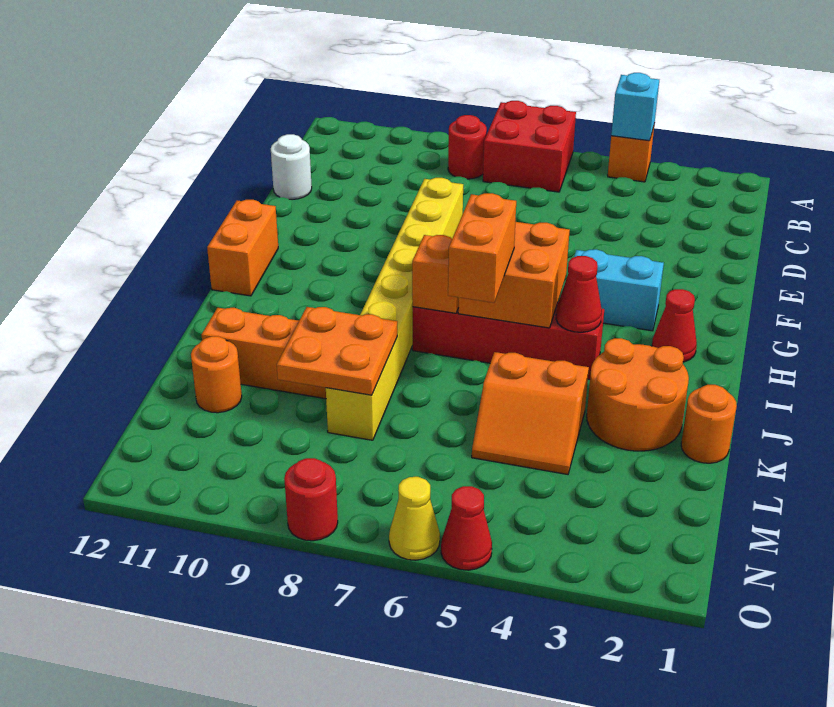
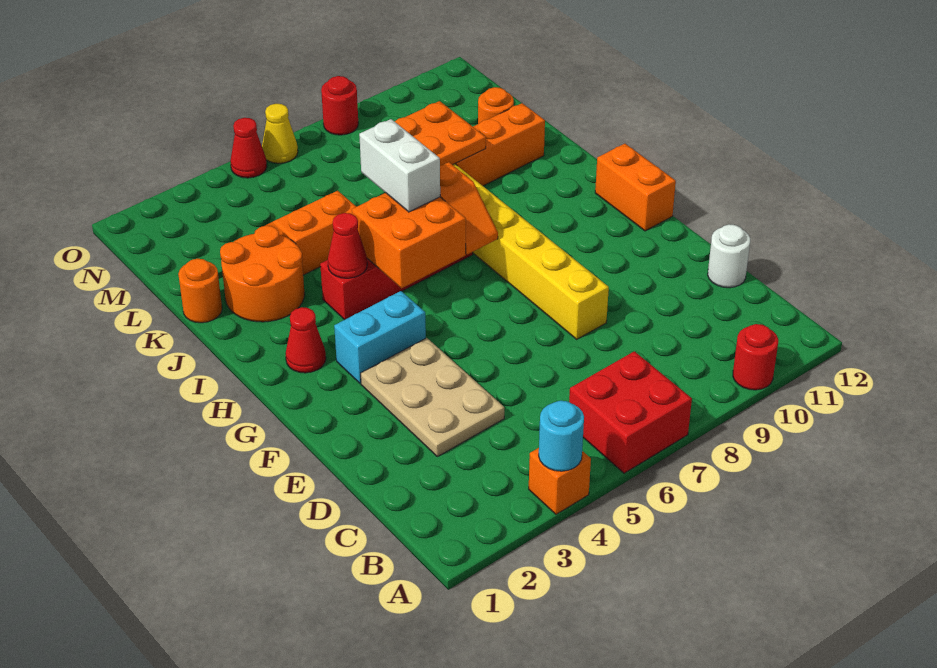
cyan 1x1 brick [611,73,659,141] -> cyan 1x1 round brick [539,401,584,471]
red 1x1 round brick [448,115,487,179] -> red 1x1 round brick moved to [733,324,778,390]
none -> tan 2x3 plate [361,338,504,457]
orange 1x2 brick [448,193,516,303] -> white 1x2 brick [359,119,440,212]

